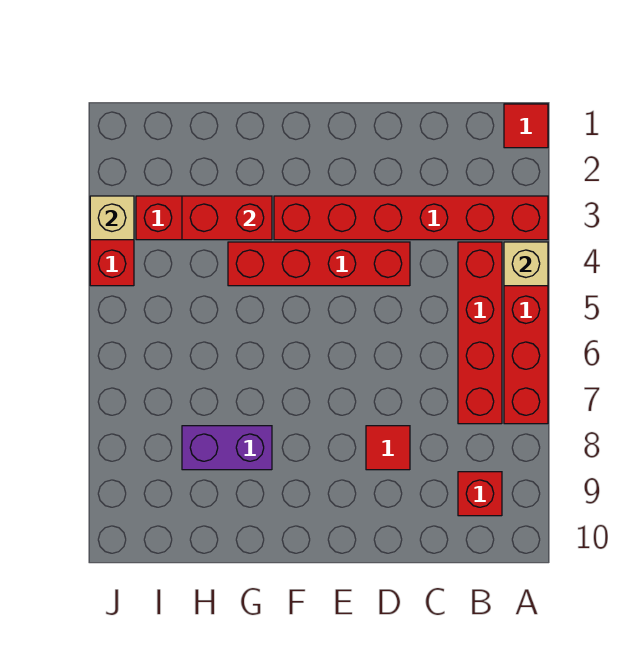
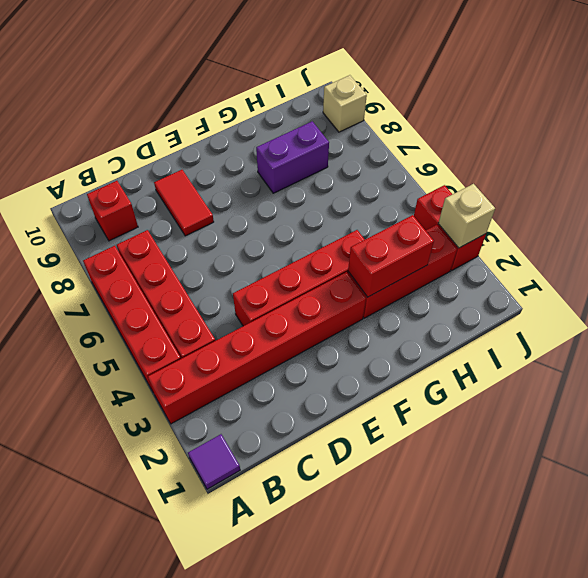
red 1x1 tile [504,104,548,148] -> purple 1x1 tile [188,434,240,489]
tan 1x1 brick [504,242,548,286] -> tan 1x1 brick moved to [323,75,367,132]
red 1x1 tile [366,426,410,470] -> red 1x2 tile [154,170,214,236]

